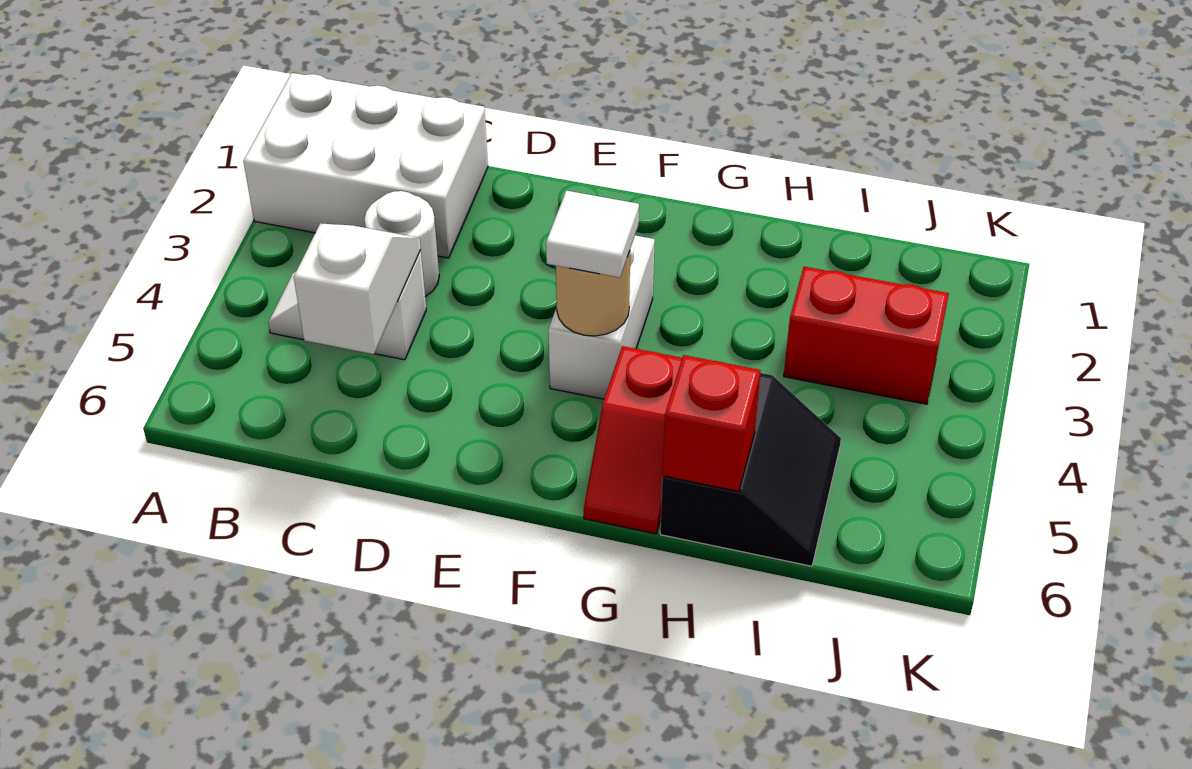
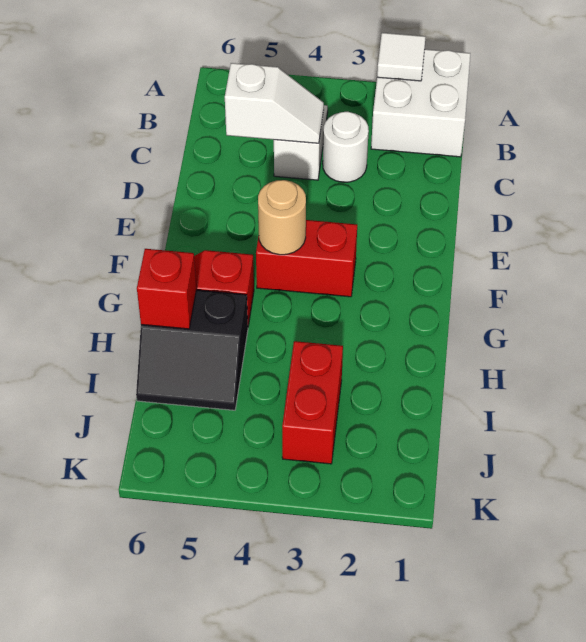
white 2x3 brick [243,73,488,258] -> white 2x2 brick [371,49,470,157]
white 1x2 brick [548,235,655,399] -> red 1x2 brick [256,220,357,297]
white 1x1 tile [546,191,639,278] -> white 1x1 tile moved to [377,33,426,81]

